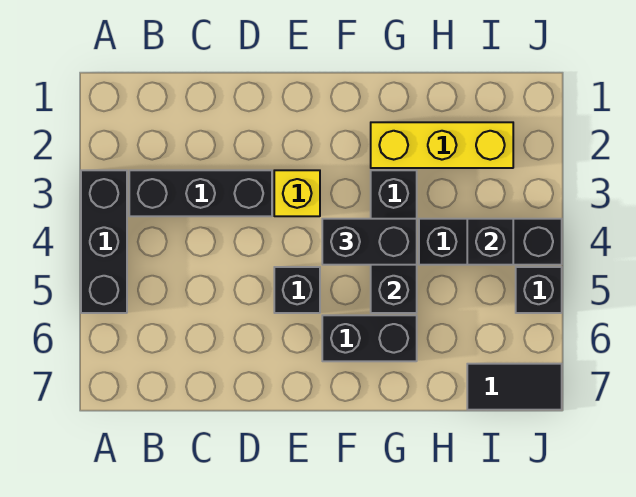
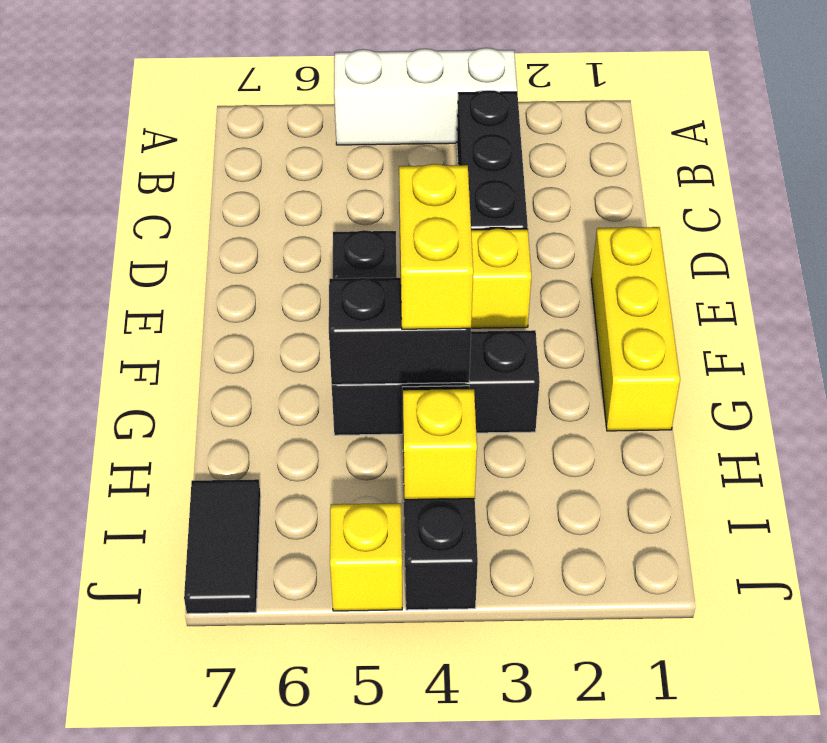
black 1x3 brick [81,170,127,313] -> white 1x3 brick [334,48,517,145]
black 1x2 brick [322,219,417,265] -> yellow 1x2 brick [399,164,473,329]
black 1x2 brick [322,315,417,361] -> none
yellow 1x3 brick [371,122,513,168] -> yellow 1x3 brick moved to [591,227,680,431]
black 1x1 brick [467,219,513,265] -> yellow 1x1 brick [403,389,477,500]
black 1x1 brick [516,267,562,313] -> yellow 1x1 brick [330,503,402,611]

